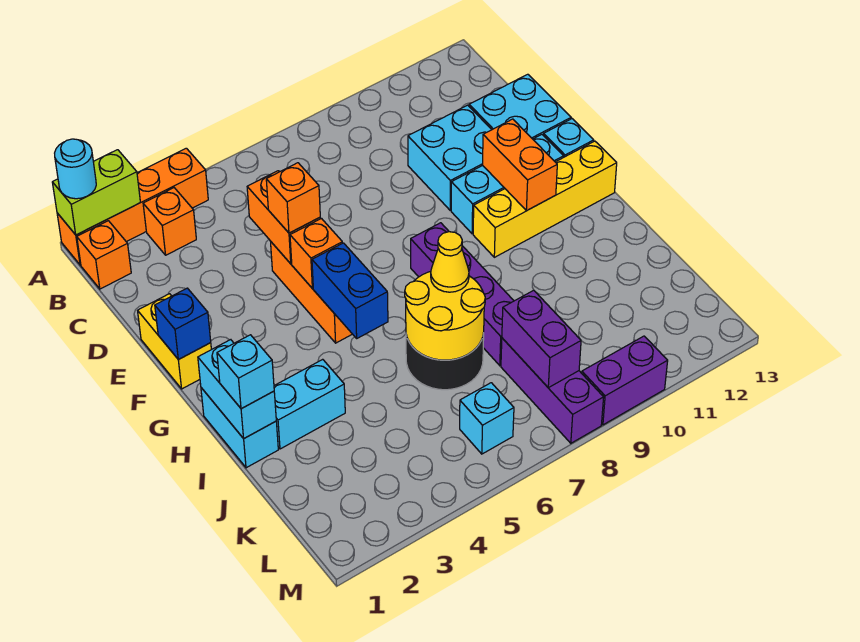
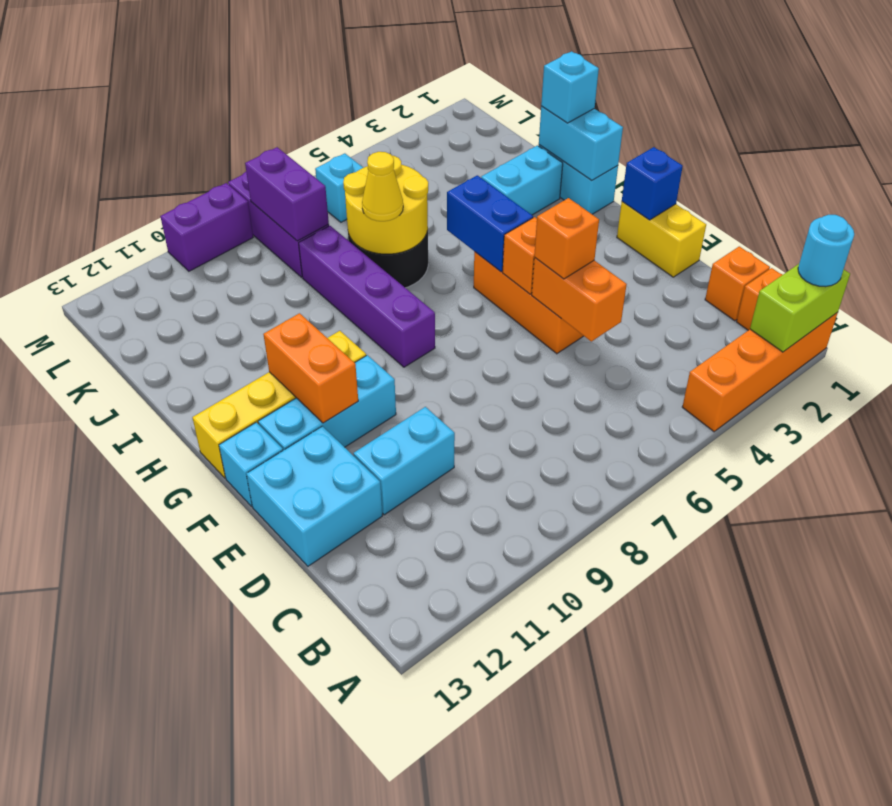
orange 1x1 brick [143,188,196,255] -> orange 1x1 brick moved to [705,246,770,321]
cyan 2x2 brick [408,105,492,210] -> cyan 1x2 brick [353,407,455,515]

